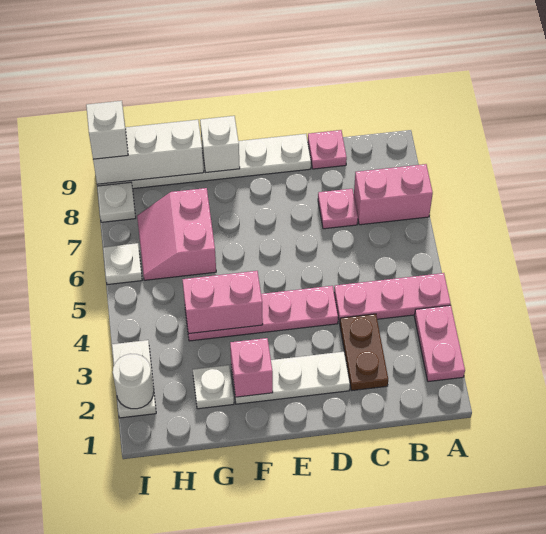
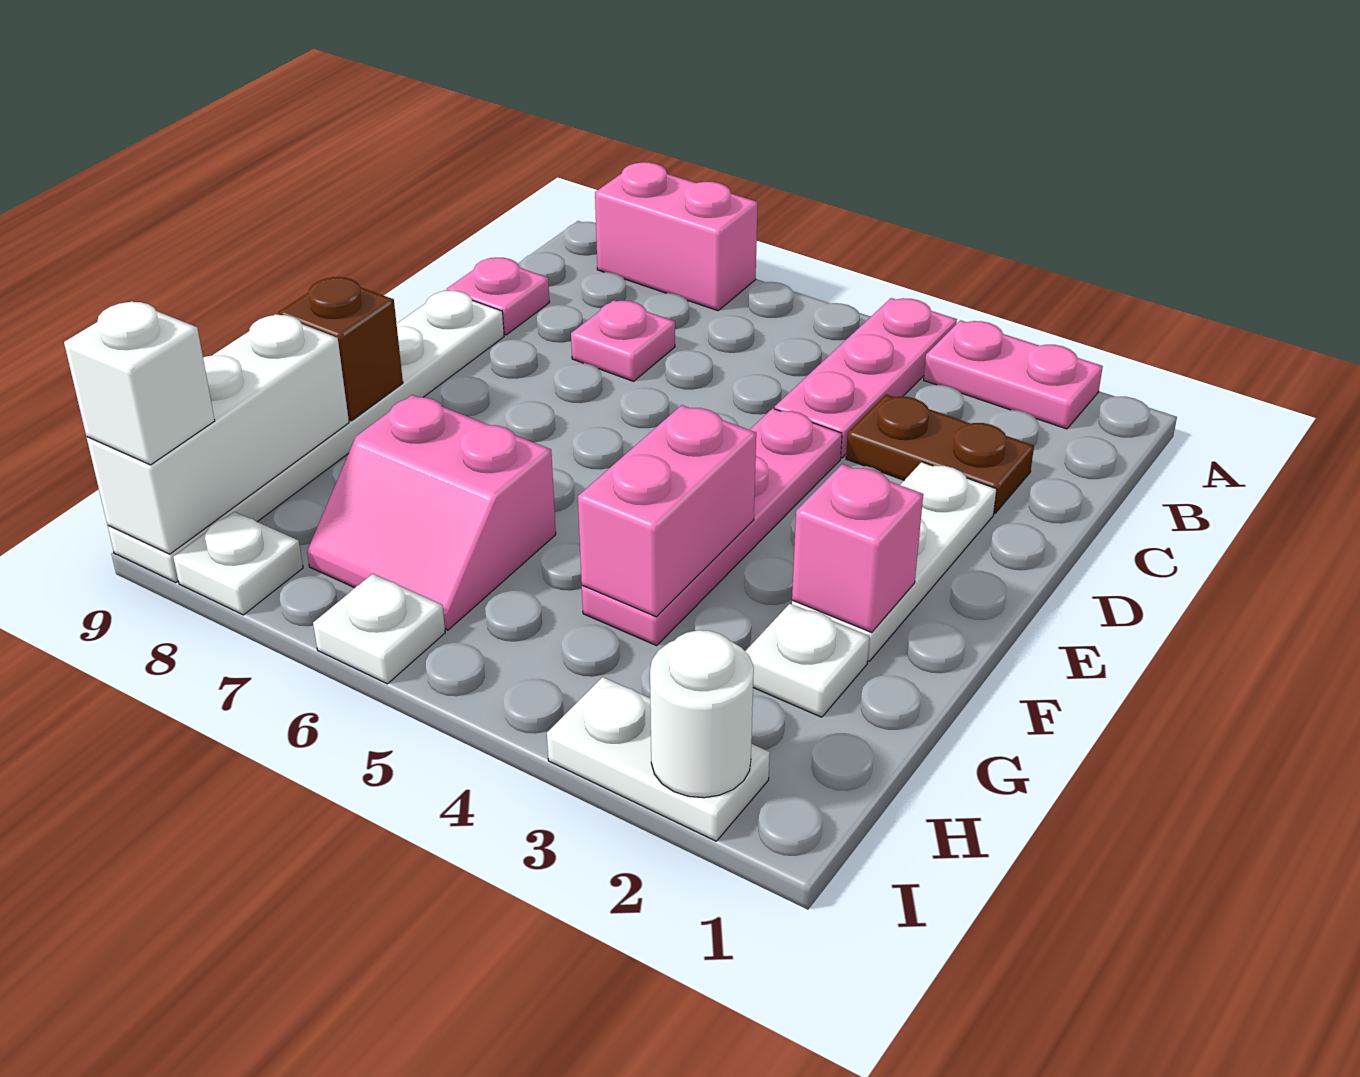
pink 1x2 brick [354,164,433,225] -> pink 1x2 brick turned to [595,162,758,311]
white 1x1 brick [200,116,240,173] -> brown 1x1 brick [278,277,403,421]

